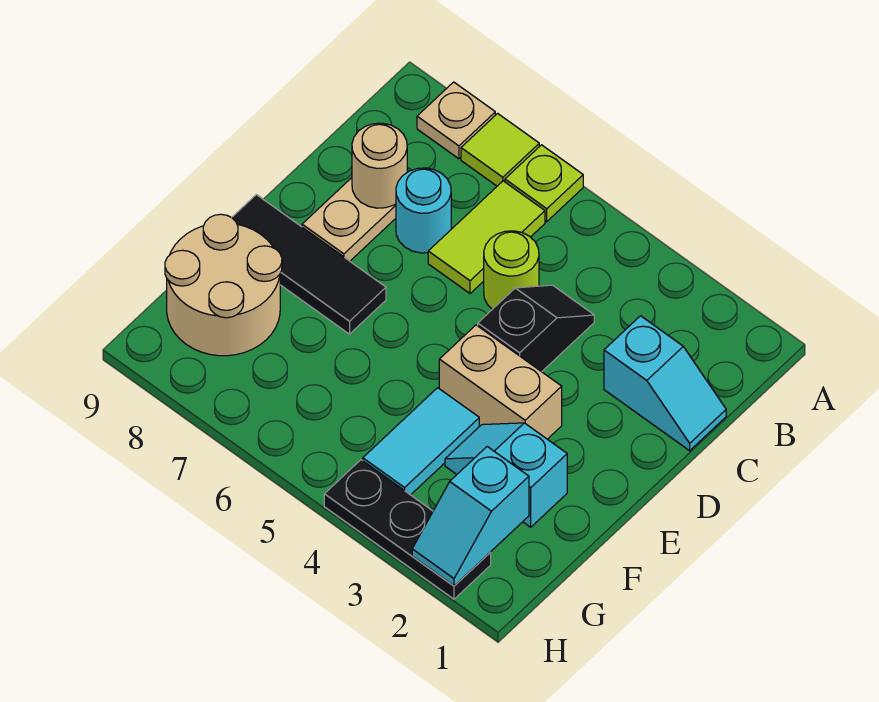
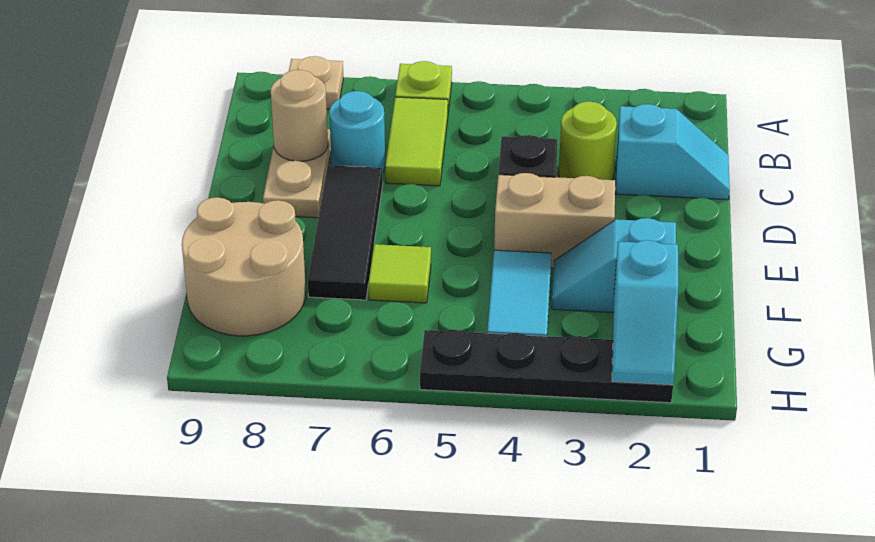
lime 1x1 tile [461,113,539,186] -> lime 1x1 tile moved to [369,244,431,303]
lime 1x1 round brick [484,231,539,309] -> lime 1x1 round brick moved to [559,101,617,180]
black 1x3 tile [232,195,386,334] -> black 1x3 tile turned to [308,165,383,300]
black 1x3 plate [324,460,491,599] -> black 1x4 plate [420,330,673,403]

